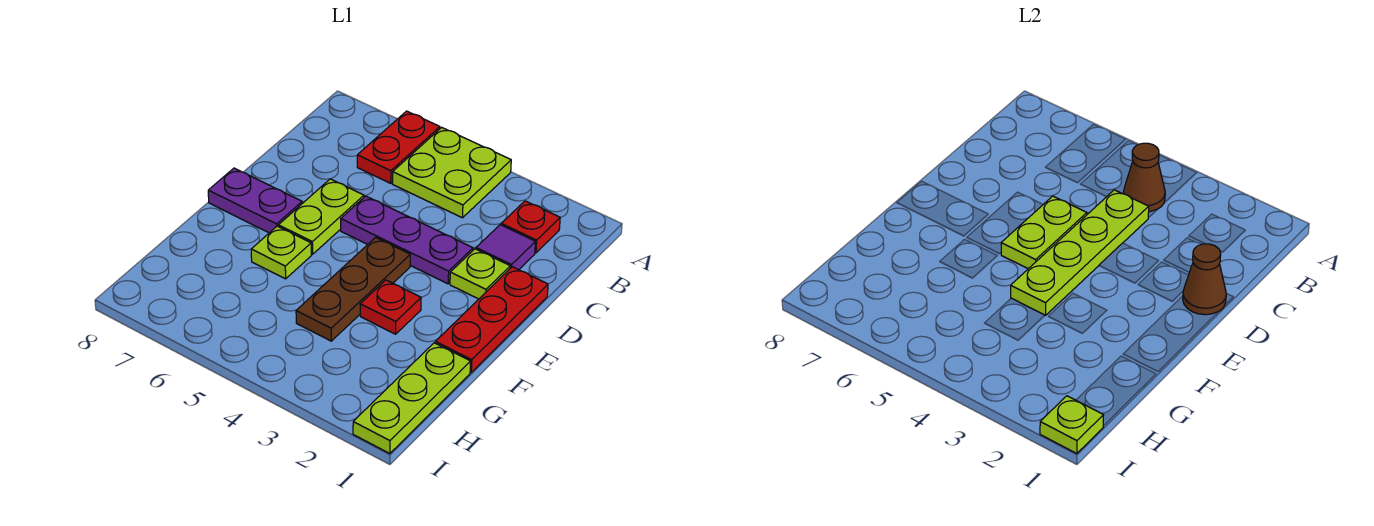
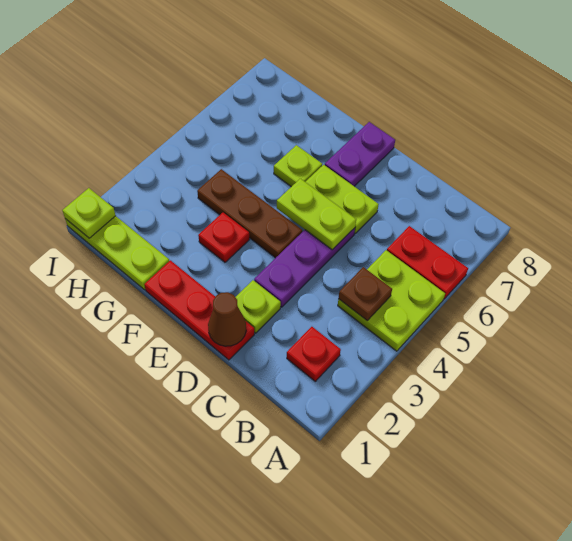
brown 1x1 cone [1123,143,1165,212] -> brown 1x1 plate [338,267,392,320]
purple 1x1 tile [476,225,535,270] -> none
lime 1x4 plate [1011,190,1149,315] -> none

